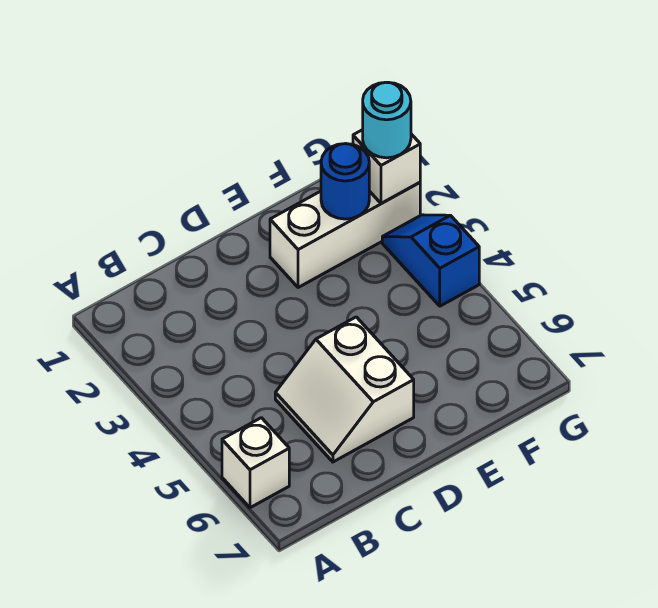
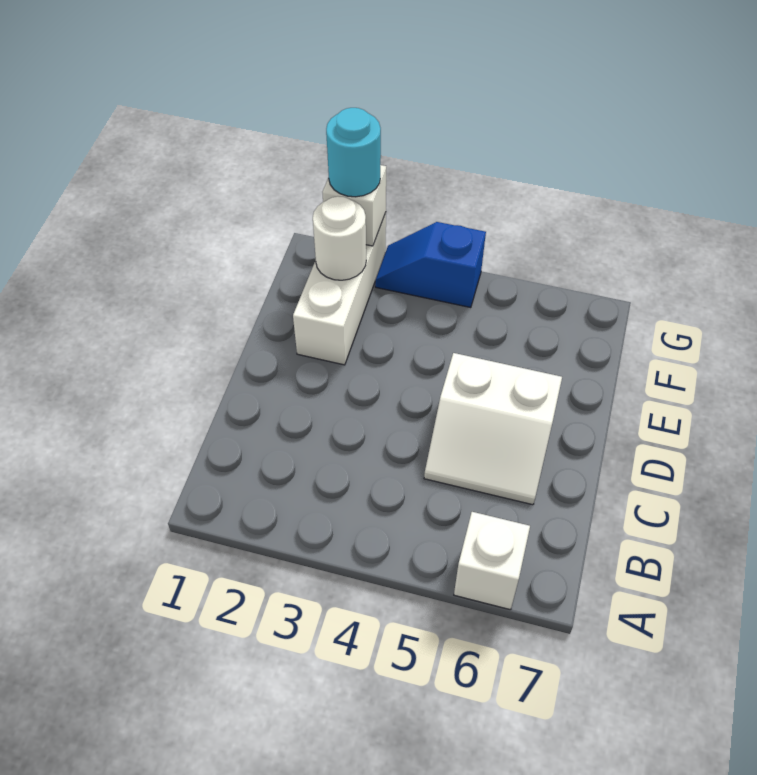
blue 1x1 round brick [321,144,369,219] -> white 1x1 round brick [313,196,366,280]

